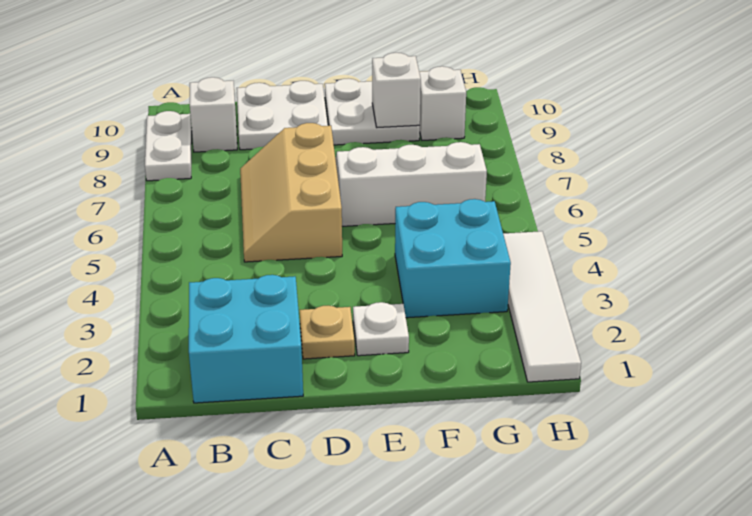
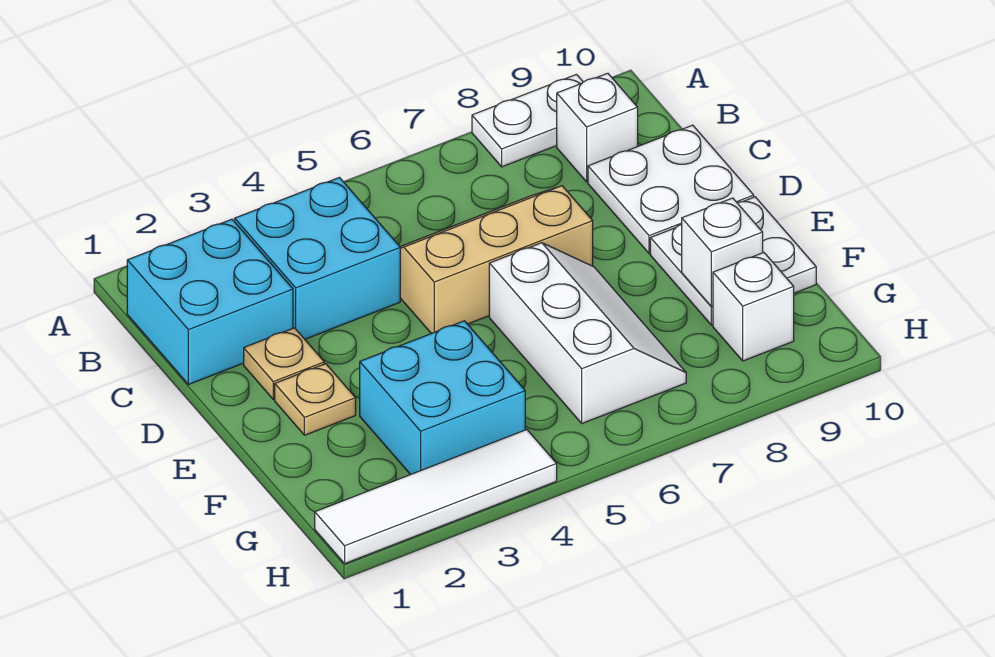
none -> cyan 2x2 brick [235,178,400,339]
white 1x1 plate [353,302,409,356] -> tan 1x1 plate [275,364,356,435]

